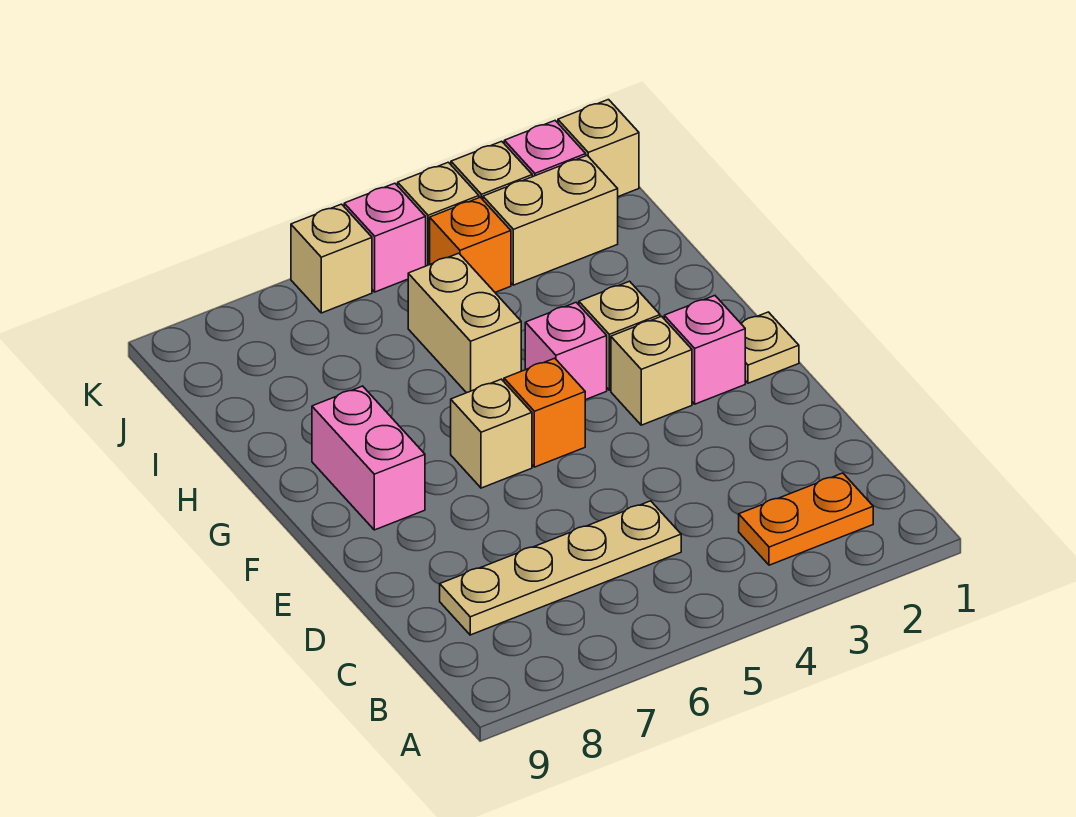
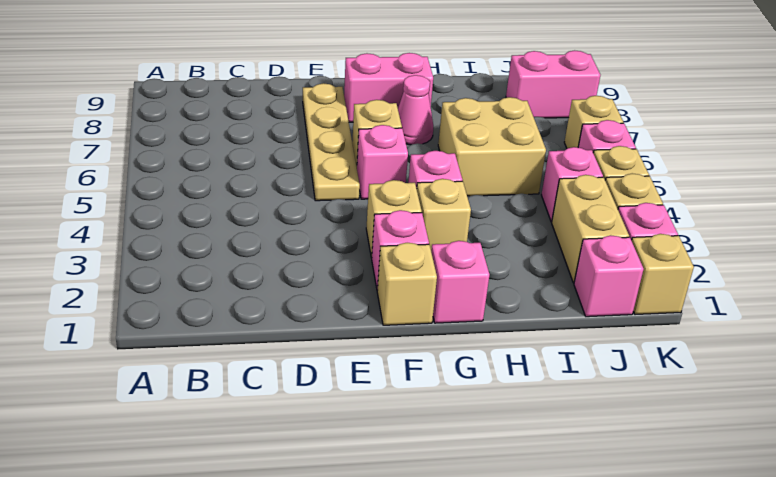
orange 1x2 plate [739,473,873,565] -> none
tan 1x4 plate [440,501,681,635] -> tan 1x4 plate moved to [303,83,360,201]
tan 1x1 plate [741,312,799,383] -> tan 1x1 brick [377,243,437,325]
orange 1x1 brick [504,358,585,467] -> pink 1x1 brick [357,125,408,199]
none -> pink 1x1 brick [431,241,489,323]
none -> pink 1x1 cone [398,75,433,145]
tan 1x2 brick [408,253,521,393] -> tan 2x2 brick [438,97,546,196]
none -> pink 1x1 brick [574,235,644,317]
orange 1x1 brick [430,197,511,292] -> pink 1x1 brick [542,147,603,222]
none -> pink 1x2 brick [506,50,600,118]

